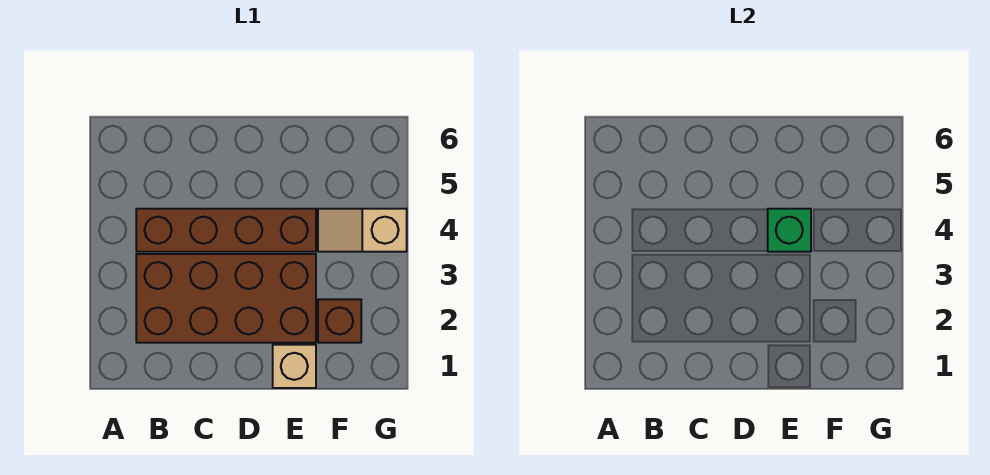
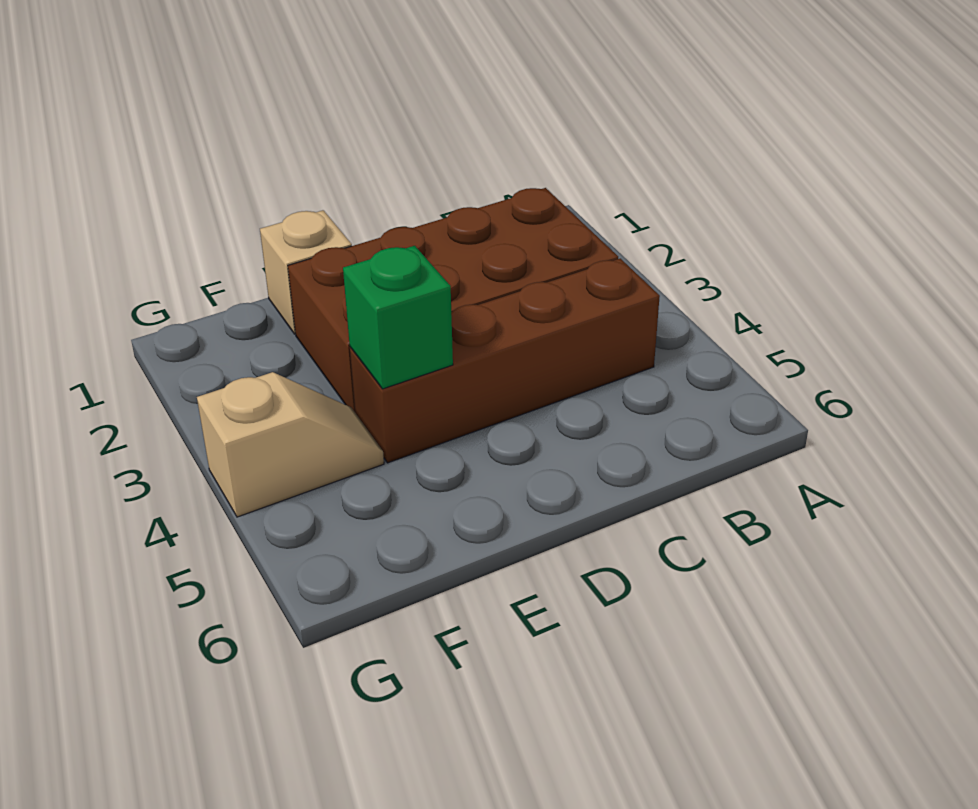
brown 1x1 brick [318,299,361,343] -> none

